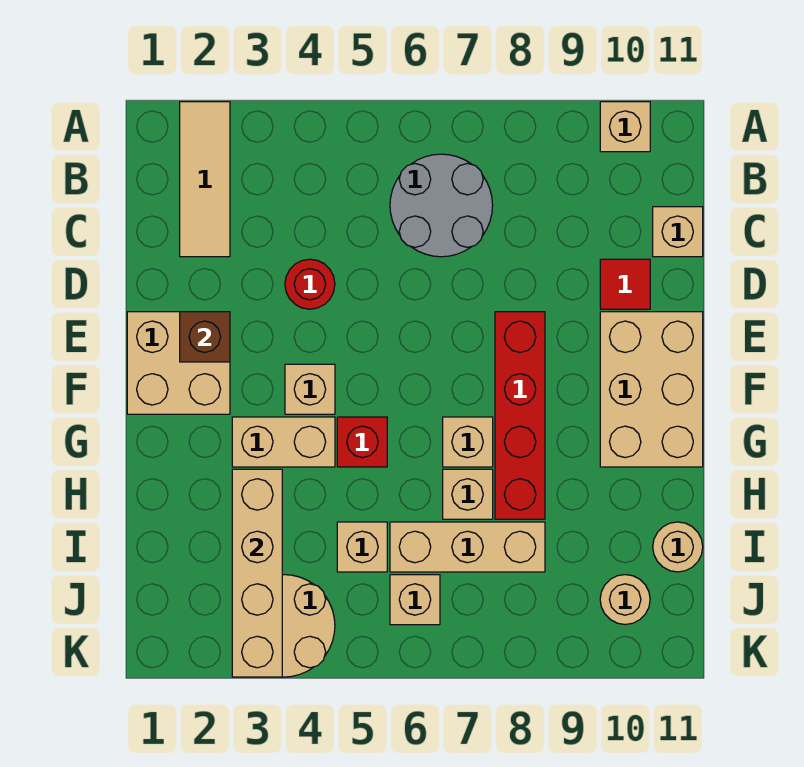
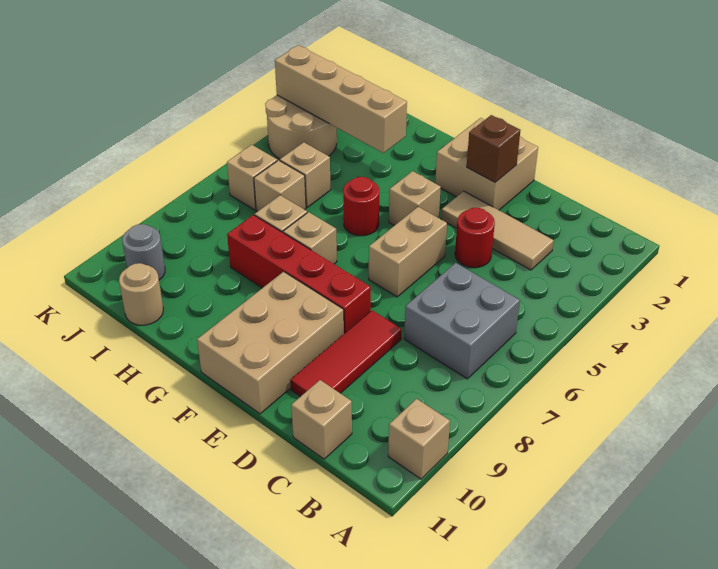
tan 1x3 tile [180,102,230,257] -> tan 1x3 tile moved to [441,191,554,270]
grey 2x2 round brick [390,154,493,257] -> grey 2x2 brick [404,263,520,379]
red 1x1 tile [600,259,650,309] -> red 1x3 tile [290,311,402,397]
tan 2x3 brick [600,312,703,467] -> tan 2x3 brick turned to [197,272,344,414]
tan 1x2 brick [232,417,335,467] -> tan 1x2 brick moved to [369,207,447,297]
red 1x1 brick [337,417,387,467] -> red 1x1 round brick [343,177,379,236]
tan 1x3 brick [390,522,545,572] -> tan 1x1 brick [254,160,306,212]
tan 1x1 round brick [600,575,650,625] -> grey 1x1 round brick [122,224,165,280]

